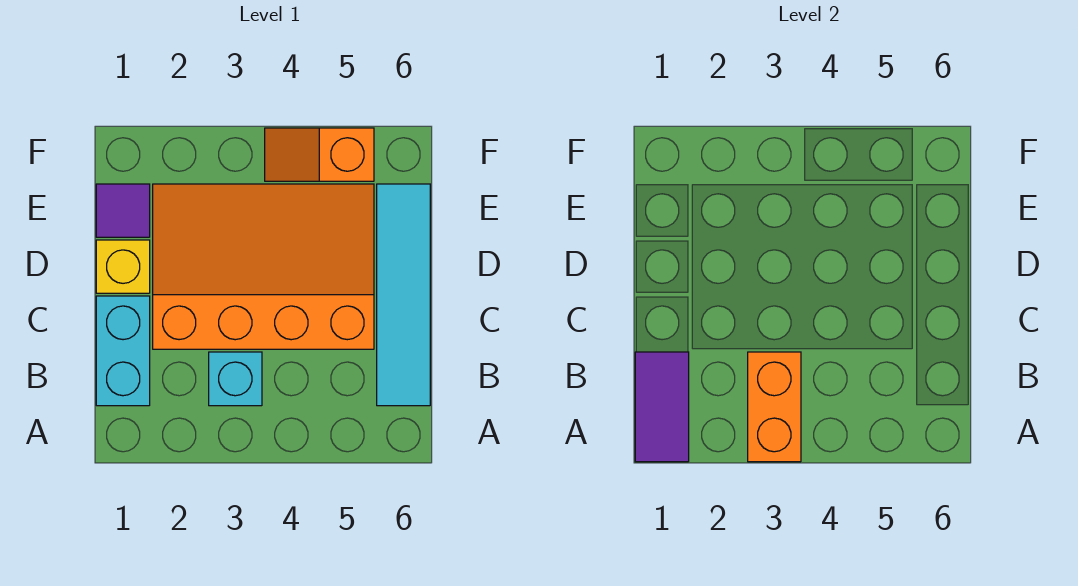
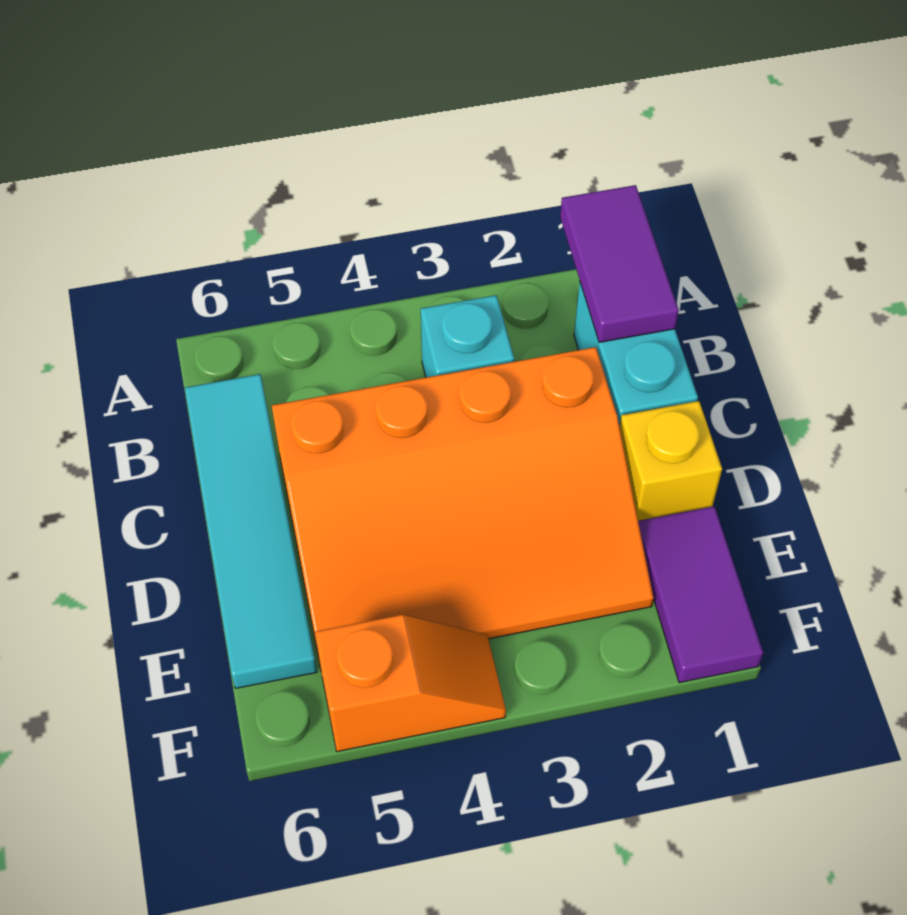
orange 1x2 brick [748,352,801,462] -> none
purple 1x1 tile [96,184,150,237] -> purple 1x2 tile [638,506,763,683]

